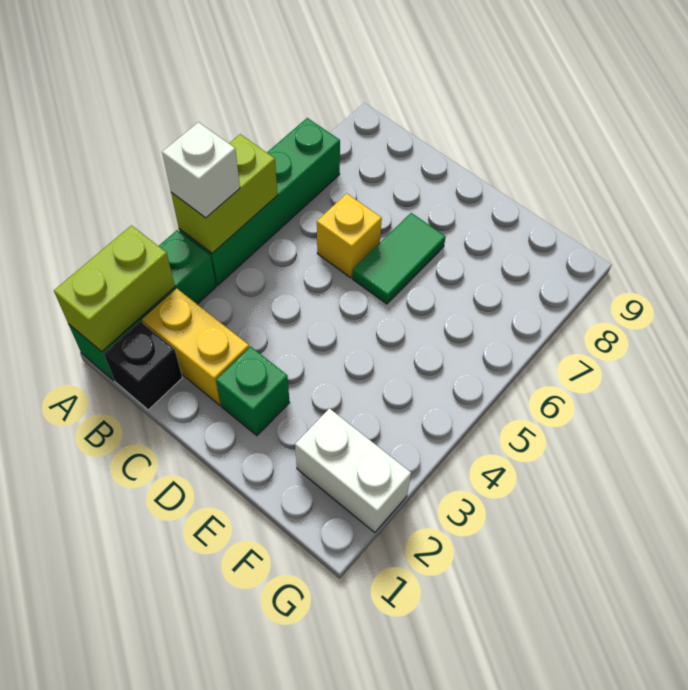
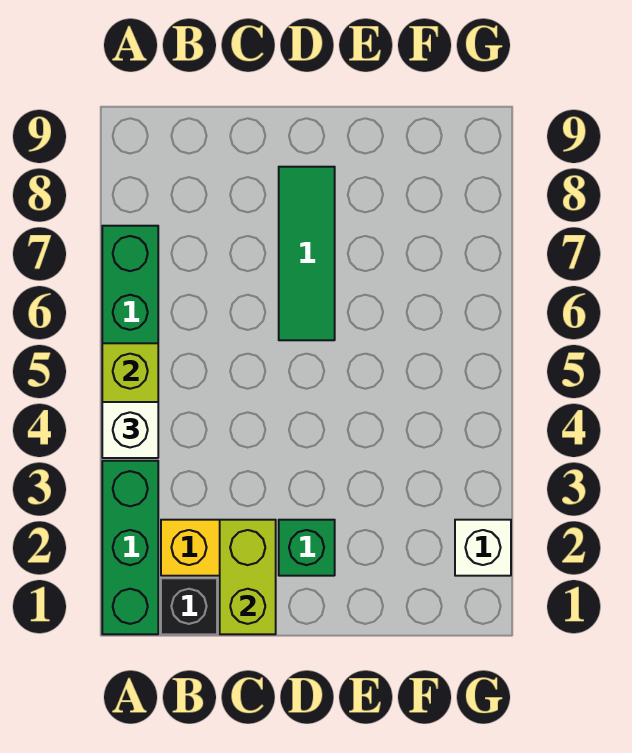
lime 1x2 brick [54,225,175,352] -> lime 1x2 brick moved to [220,520,276,634]
yellow 1x1 brick [317,194,382,278] -> none
green 1x2 tile [353,213,446,304] -> green 1x3 tile [279,167,335,340]
white 1x2 brick [295,408,411,533] -> white 1x1 brick [455,520,511,576]

